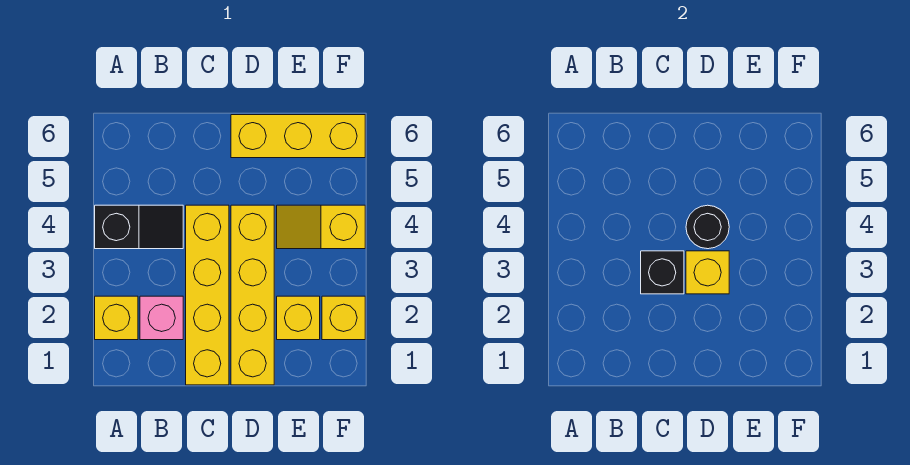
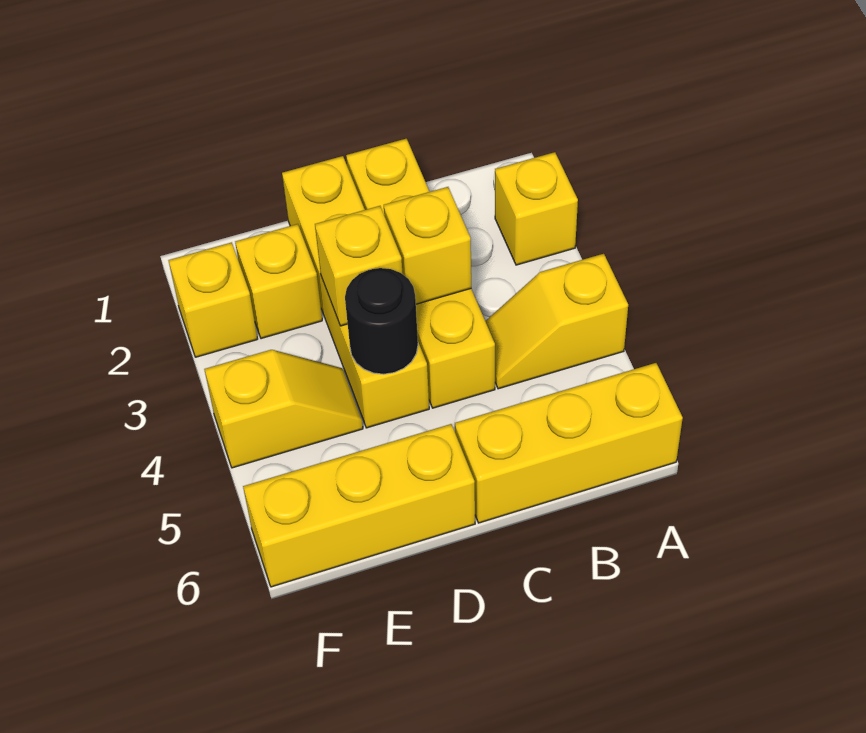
black 1x2 slope [95,205,183,249] -> yellow 1x2 slope [485,254,628,389]
none -> yellow 1x3 brick [455,363,683,523]
pink 1x1 brick [140,296,183,340] -> none
black 1x1 brick [641,251,684,294] -> yellow 1x1 brick [384,187,471,304]

